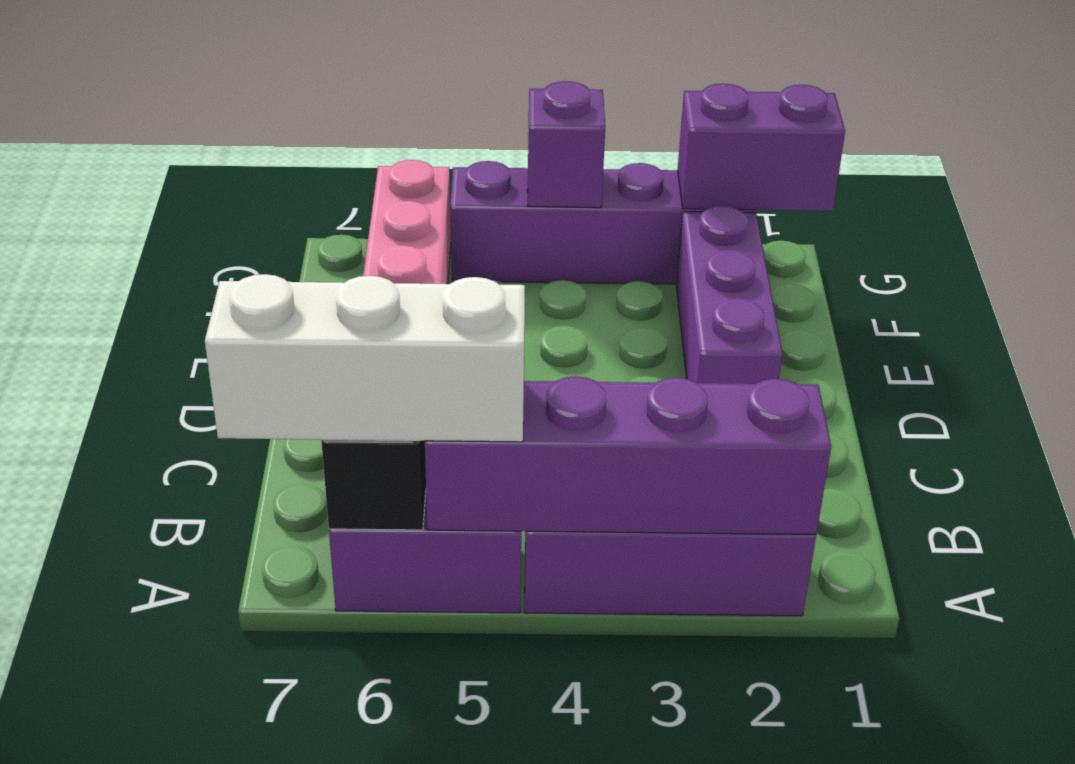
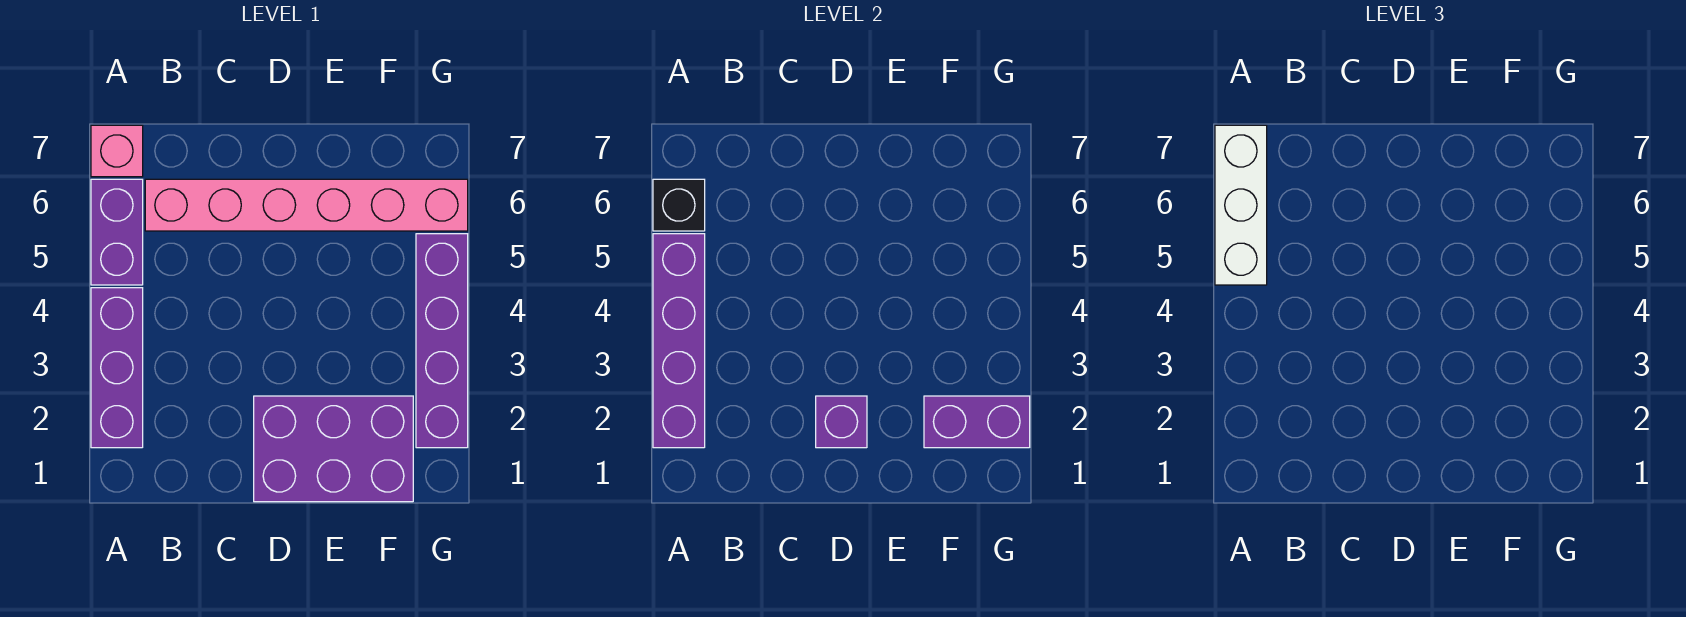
none -> pink 1x1 brick [91,125,143,177]
purple 1x3 brick [676,206,782,384] -> purple 2x3 brick [254,396,413,502]
purple 1x2 brick [678,83,845,211] -> purple 1x2 brick turned to [924,396,1030,448]
purple 1x1 brick [528,81,605,208] -> purple 1x1 brick moved to [816,396,867,448]

